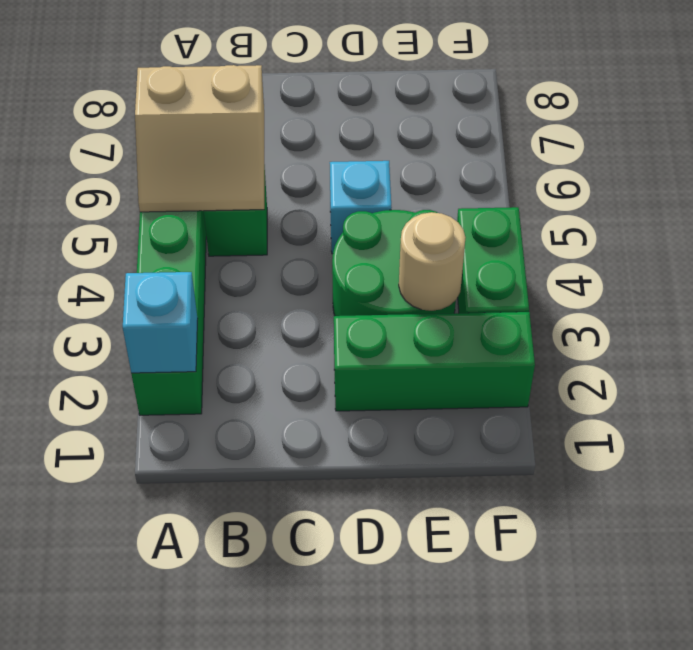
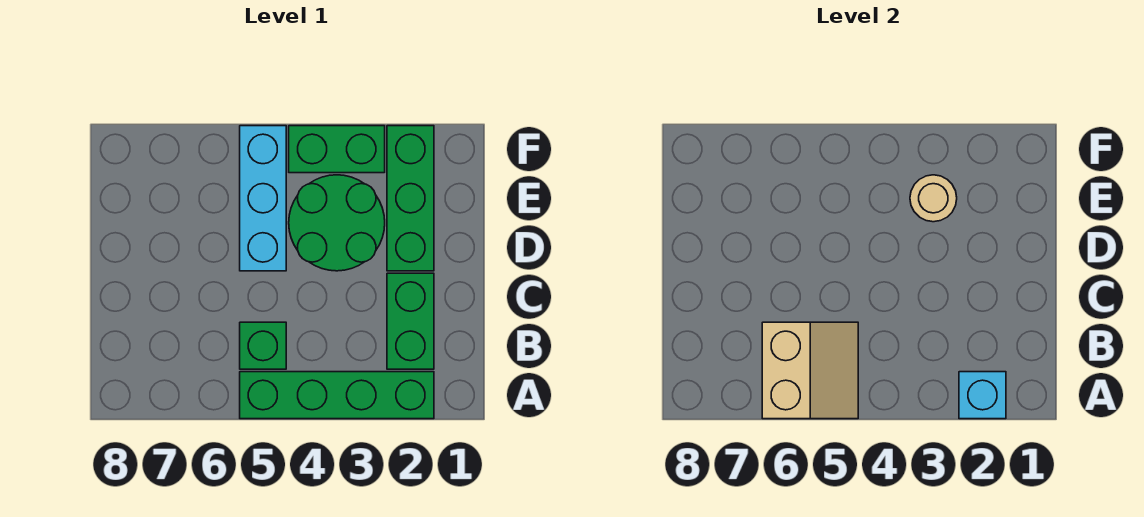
none -> green 1x2 brick [387,273,434,369]
cyan 1x1 brick [330,161,392,254] -> cyan 1x3 brick [240,126,286,271]

